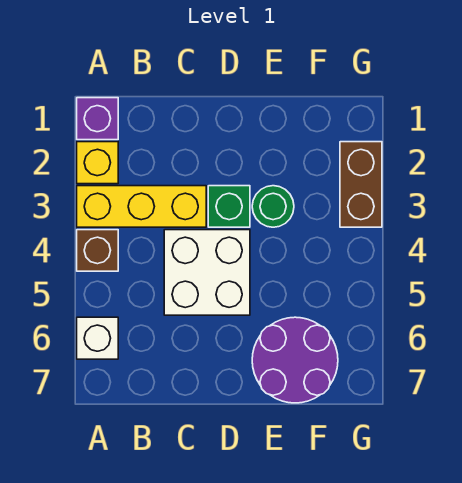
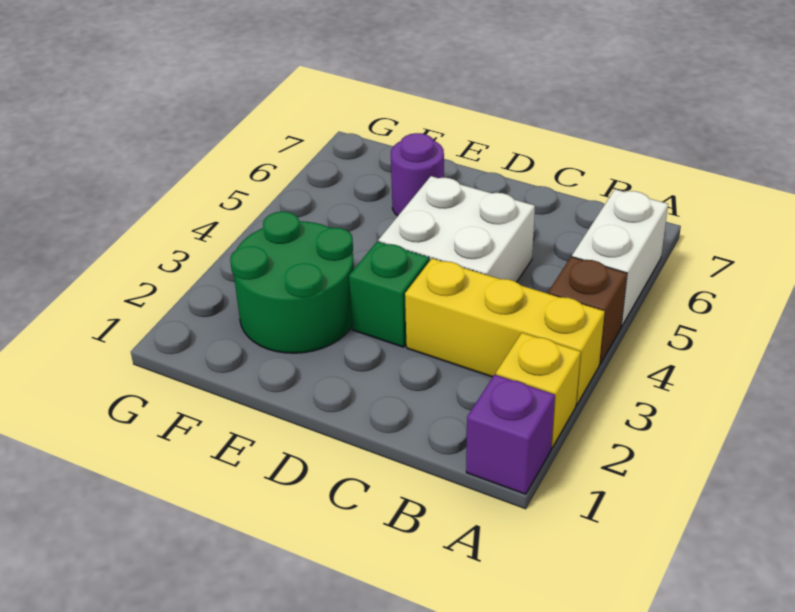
white 1x1 brick [77,317,118,359] -> white 1x2 brick [572,189,668,327]
green 1x1 round brick [252,186,294,227] -> green 2x2 round brick [230,212,354,353]
purple 2x2 round brick [252,317,338,403] -> purple 1x1 round brick [391,133,444,216]
brown 1x2 brick [340,142,382,227] -> none

